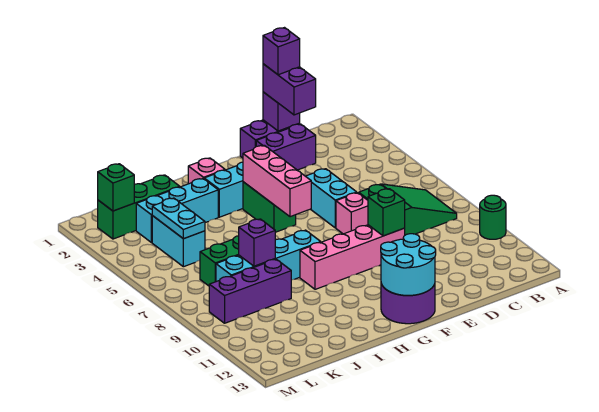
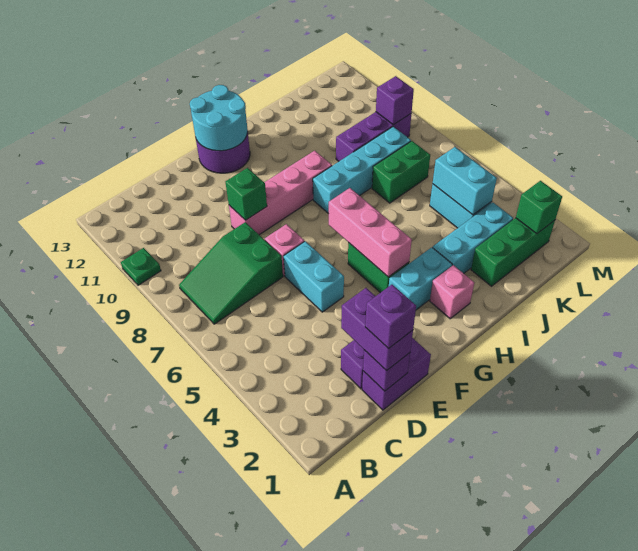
green 1x1 round brick [480,195,506,239] -> green 1x1 plate [121,248,161,285]
purple 1x1 brick [239,219,275,266] -> purple 1x1 brick moved to [376,76,414,125]
cyan 1x2 plate [152,198,205,239] -> cyan 1x2 brick [433,147,497,215]

